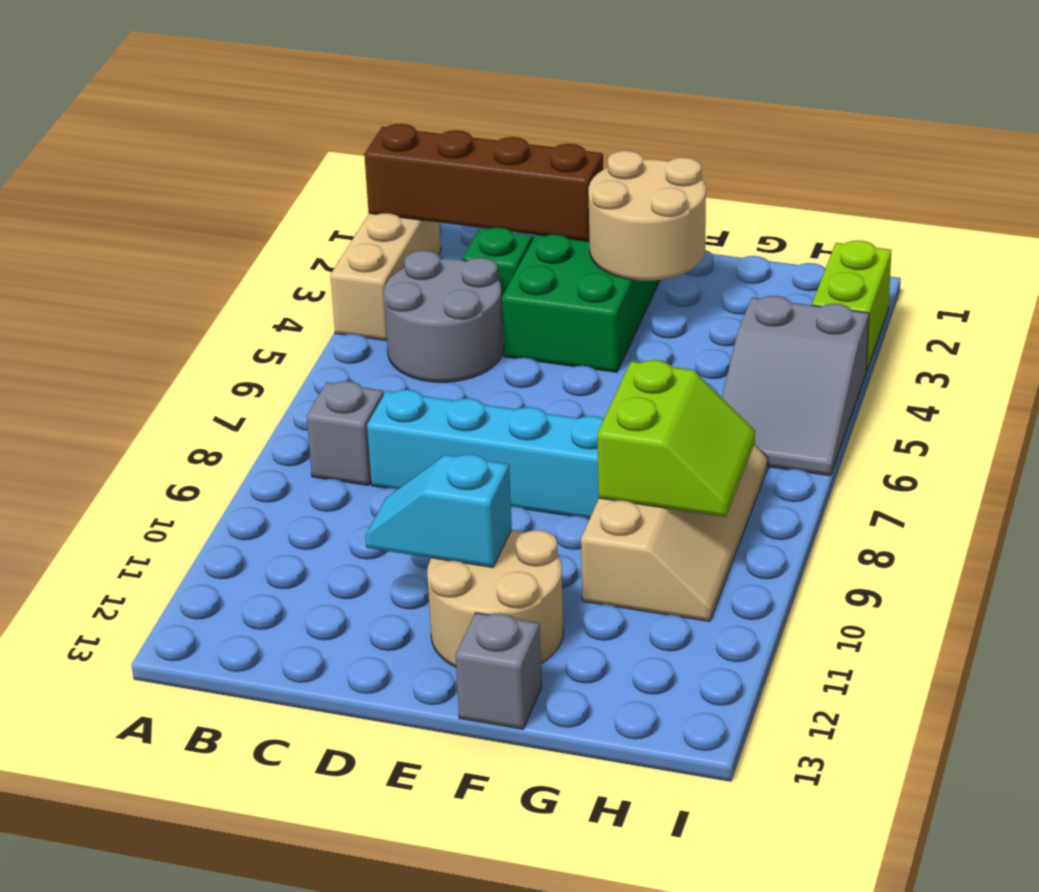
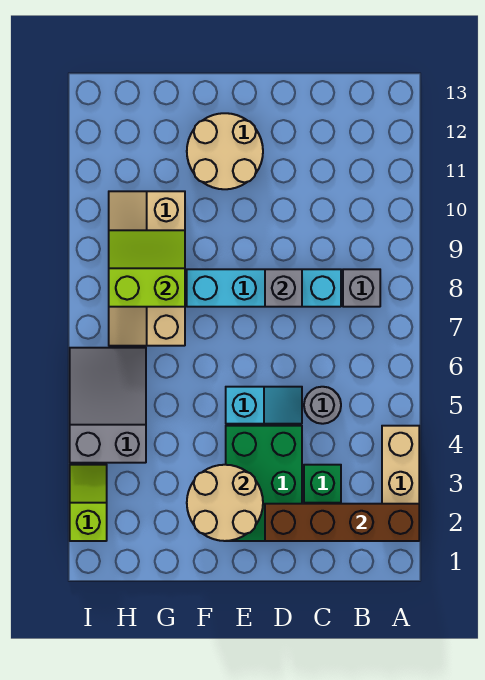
grey 2x2 round brick [384,250,504,382] -> grey 1x1 round brick [304,387,341,424]
cyan 1x2 slope [365,454,512,567] -> cyan 1x2 slope moved to [226,387,302,424]
grey 1x1 brick [456,613,542,729] -> grey 1x1 brick moved to [265,269,302,307]
lime 2x2 slope [597,360,755,517] -> lime 2x2 slope turned to [109,230,185,307]
lime 1x2 brick [812,240,891,371] -> lime 1x2 slope [70,465,107,541]

